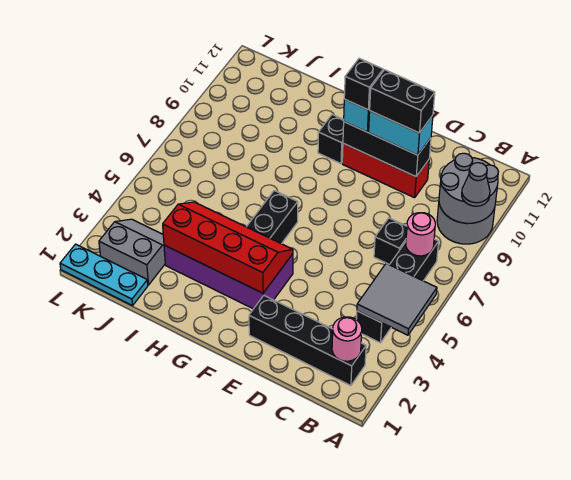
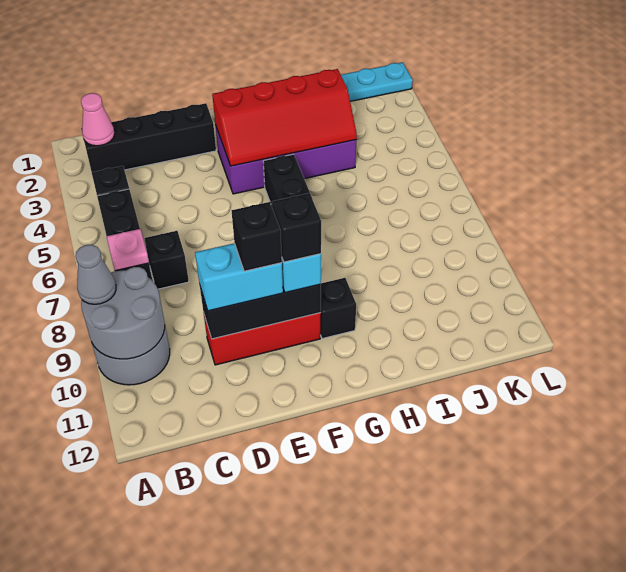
grey 2x2 tile [357,263,437,335] -> none
pink 1x1 round brick [332,317,362,361] -> pink 1x1 cone [81,93,114,146]
pink 1x1 round brick [406,213,435,256] -> pink 1x1 plate [107,229,149,271]
black 1x2 brick [370,70,435,133] -> black 1x1 brick [232,202,282,271]
grey 2x2 slope [99,219,165,285] -> none

